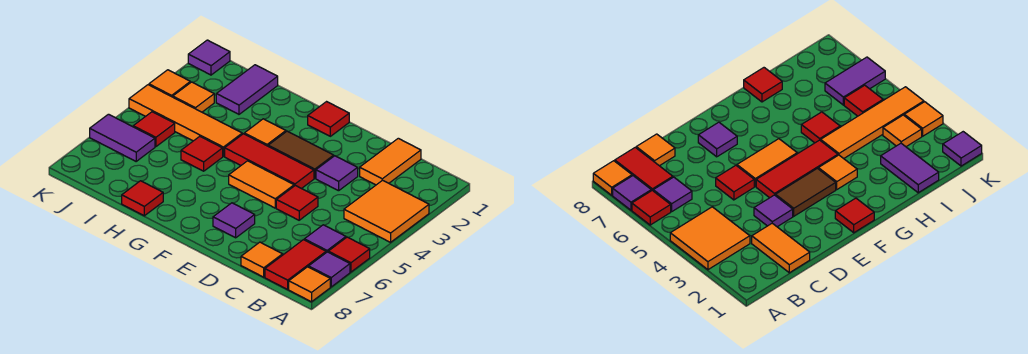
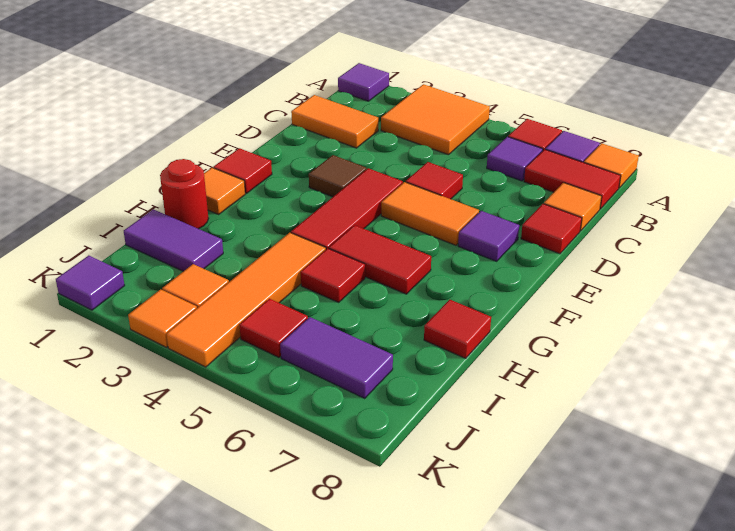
purple 1x1 tile [316,156,358,191] -> purple 1x1 tile moved to [338,63,389,101]
none -> red 1x1 tile [521,204,582,254]
brown 1x2 tile [268,131,334,178] -> brown 1x1 tile [309,155,366,197]
orange 1x2 tile [229,161,294,208] -> orange 1x2 tile turned to [381,182,479,245]
orange 1x1 tile [244,119,286,146] -> orange 1x1 tile moved to [204,168,245,214]
none -> red 1x2 tile [329,225,431,294]
none -> red 1x1 round brick [160,159,208,229]
purple 1x2 tile [90,114,155,161] -> purple 1x2 tile turned to [280,317,393,398]

